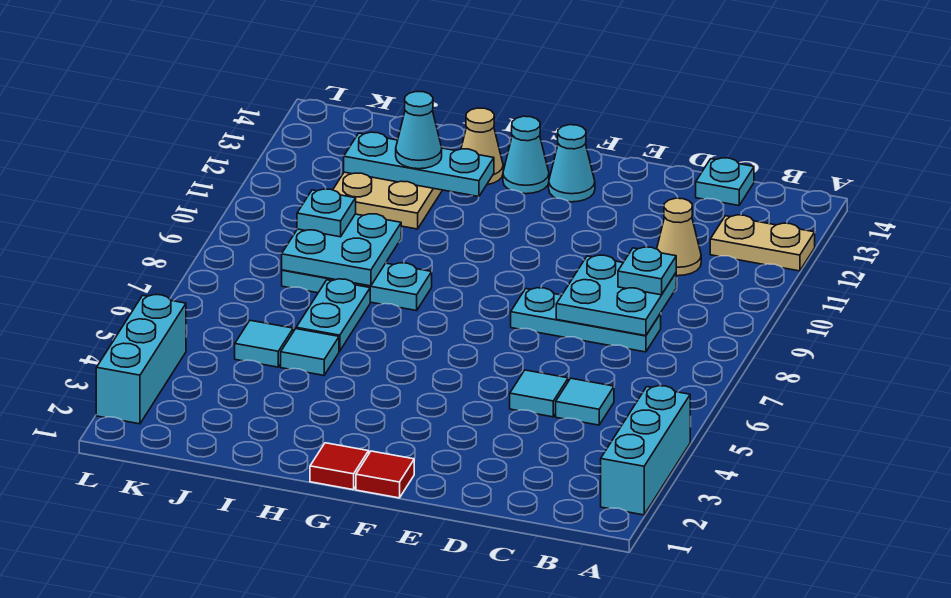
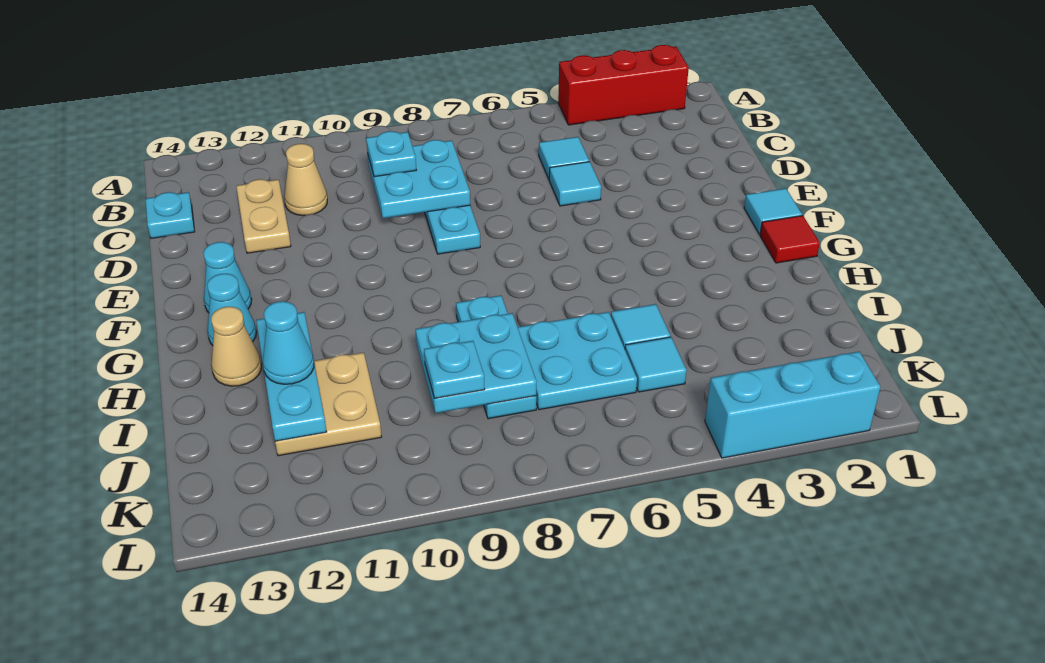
cyan 1x3 brick [601,386,690,515] -> red 1x3 brick [558,45,689,125]
tan 1x2 plate [710,215,815,271] -> tan 1x2 plate moved to [236,179,291,253]
red 1x1 tile [356,451,414,498] -> cyan 1x1 tile [744,188,802,234]
cyan 1x2 plate [296,279,370,351] -> cyan 2x2 plate [518,312,637,410]

